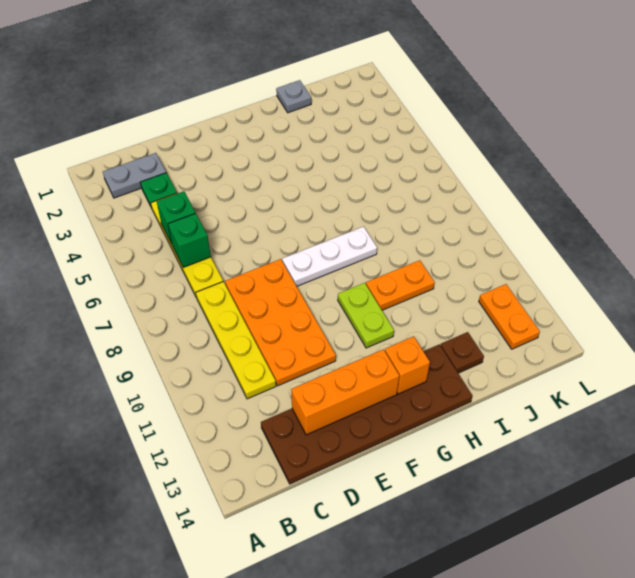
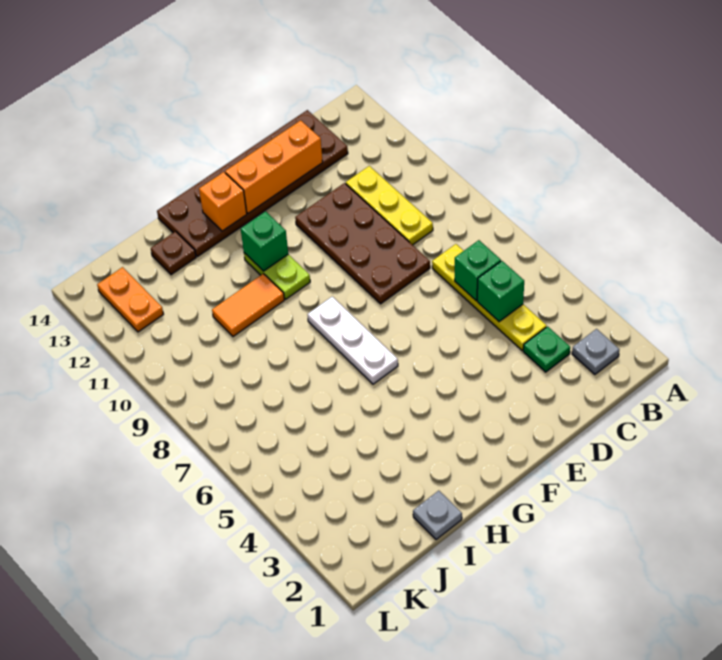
grey 1x2 plate [103,153,166,198] -> grey 1x1 plate [572,329,619,374]
yellow 1x4 plate [196,282,276,399] -> yellow 1x3 plate [346,166,433,245]
orange 2x4 plate [225,259,336,386] -> brown 2x4 plate [295,183,430,304]
white 1x3 plate [282,227,377,286] -> white 1x3 plate turned to [307,297,398,384]
none -> green 1x1 brick [241,212,288,271]
orange 1x2 plate [366,260,435,310] -> orange 1x2 tile [212,274,284,337]

